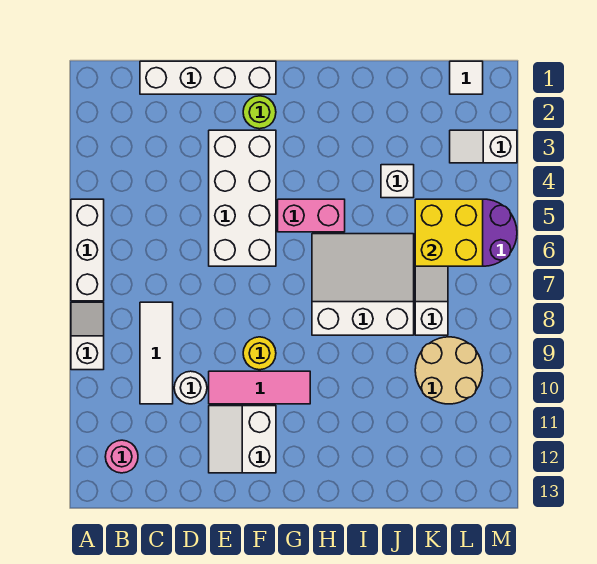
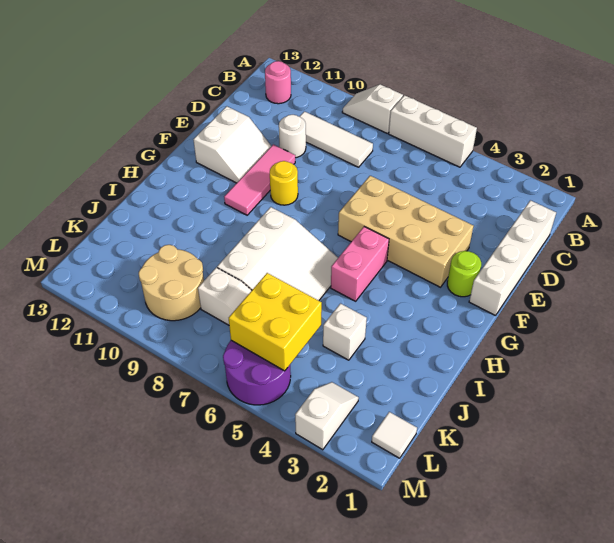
white 1x2 slope [71,302,104,370] -> white 1x2 slope turned to [342,85,403,134]
white 2x4 brick [209,130,276,266] -> tan 2x4 brick [338,176,474,287]
white 2x2 slope [209,406,276,473] -> white 2x2 slope turned to [193,106,271,183]

